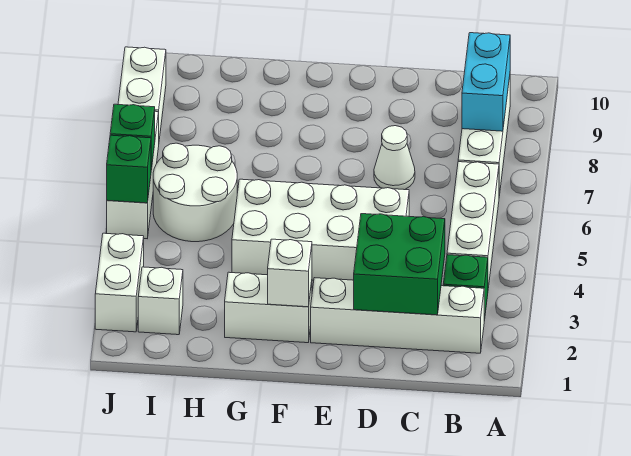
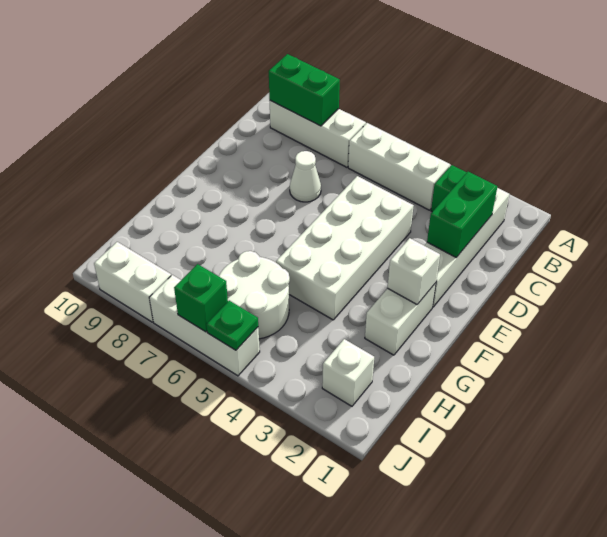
cyan 1x2 brick [462,33,510,131] -> green 1x2 brick [269,54,340,126]
green 2x2 brick [354,214,445,315] -> green 1x2 brick [427,172,497,257]
white 1x2 brick [95,233,144,332] -> none
green 1x1 brick [107,135,151,203] -> green 1x1 plate [206,301,258,350]

